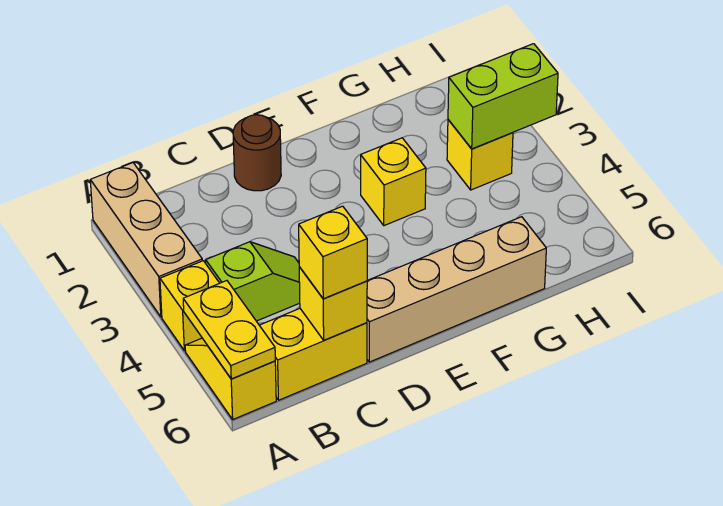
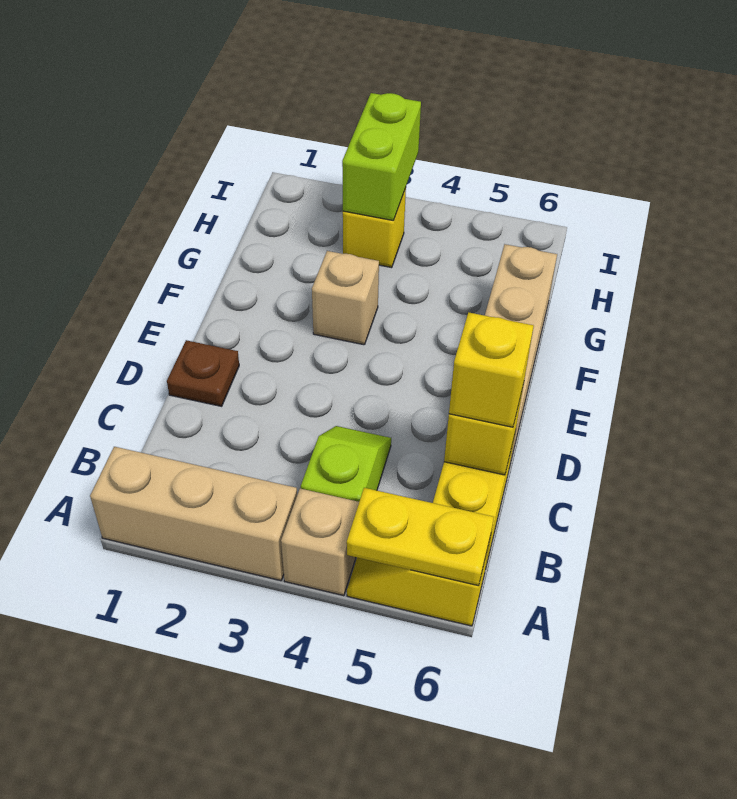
yellow 1x1 brick [160,261,219,351] -> tan 1x1 brick [281,488,359,596]
brown 1x1 round brick [233,115,281,191] -> brown 1x1 plate [167,340,239,406]
yellow 1x1 brick [361,138,426,226] -> tan 1x1 brick [312,251,379,345]

